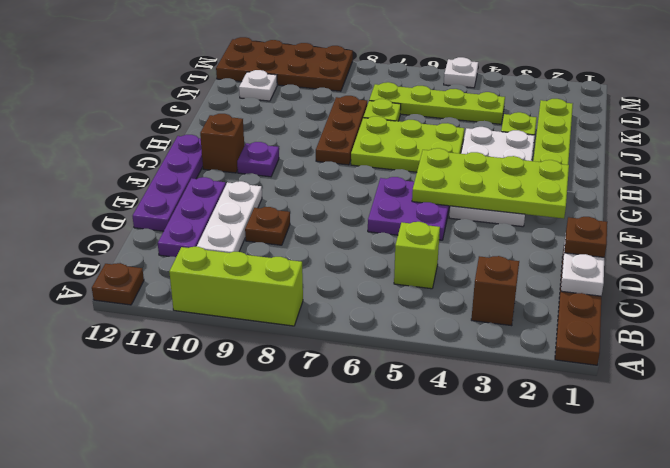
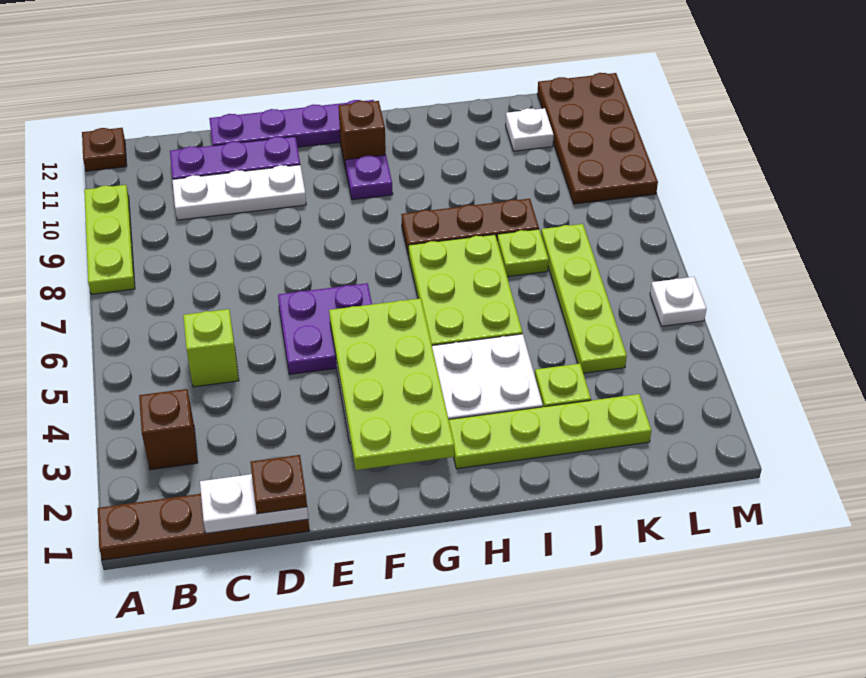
lime 1x3 brick [169,247,303,326] -> lime 1x3 plate [84,185,135,294]
brown 1x1 plate [245,207,290,245] -> none

